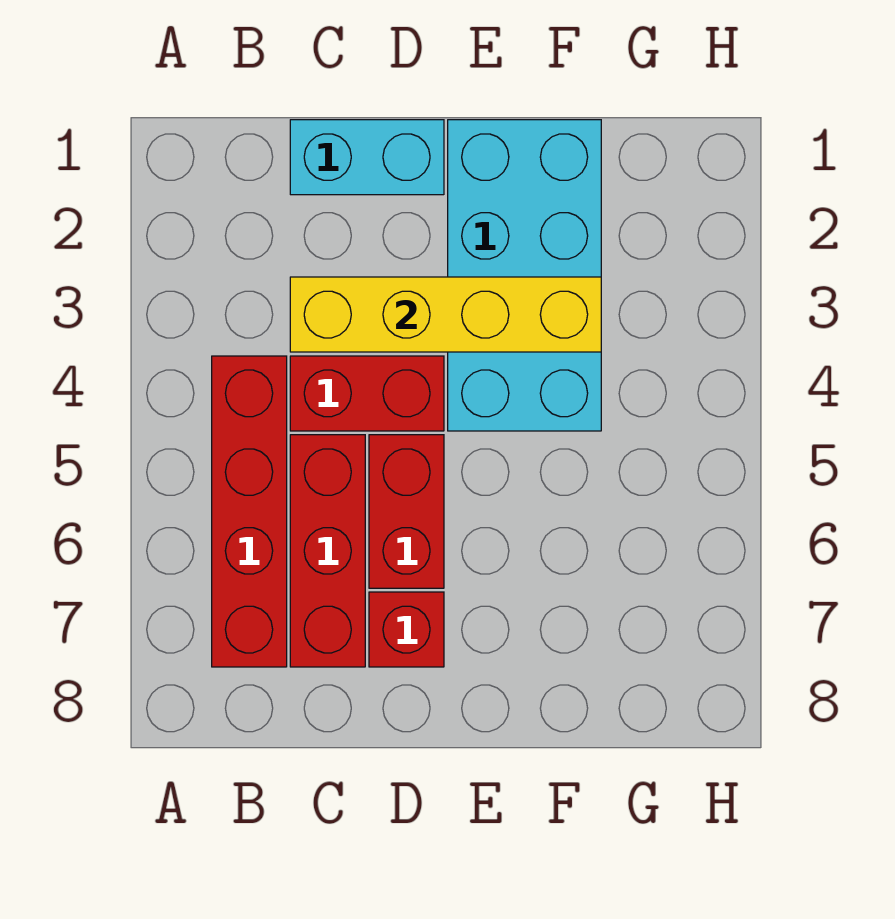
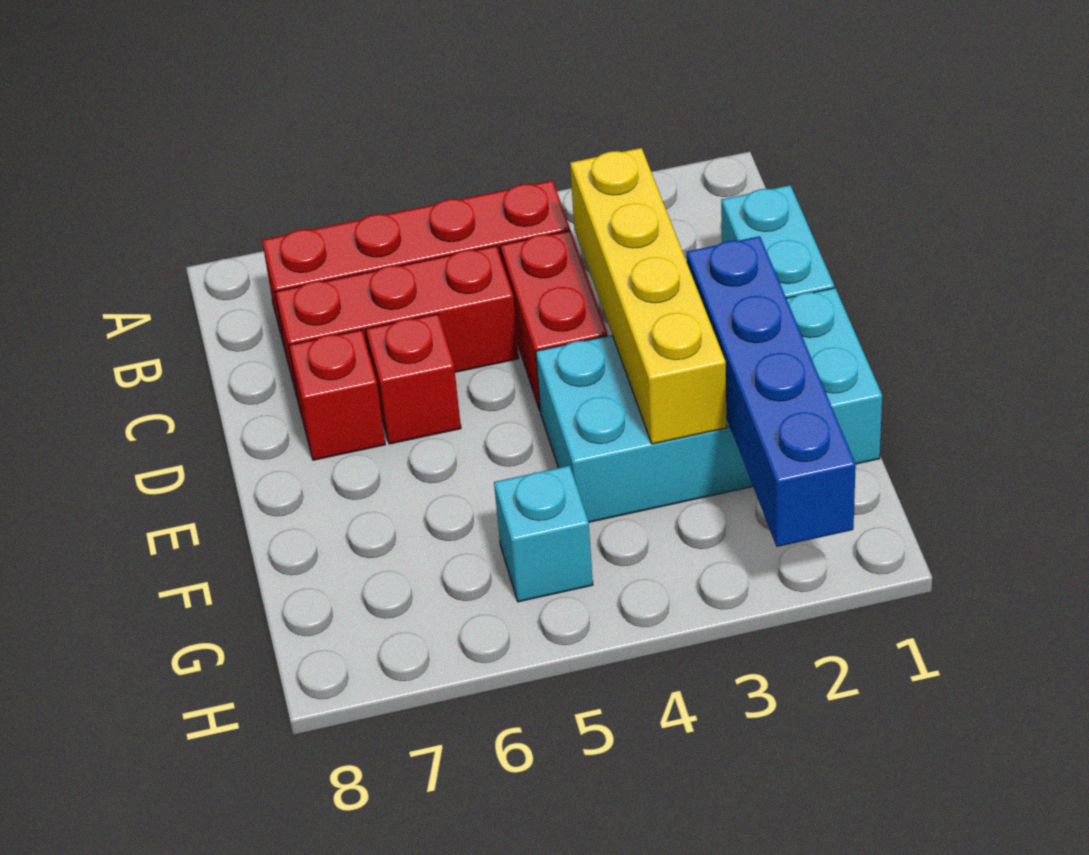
red 1x2 brick [369,435,444,588] -> red 1x1 brick [366,314,461,444]
none -> blue 1x4 brick [686,236,856,547]
none -> cyan 1x1 brick [494,466,593,602]

